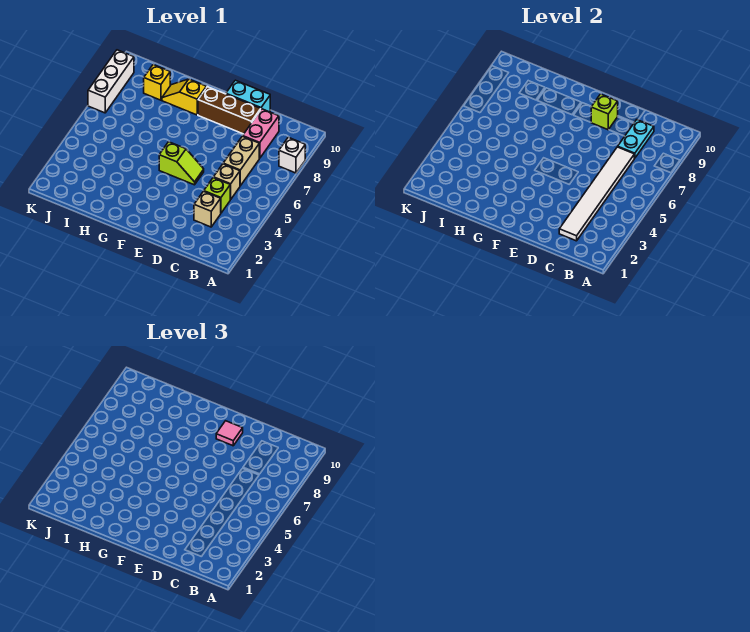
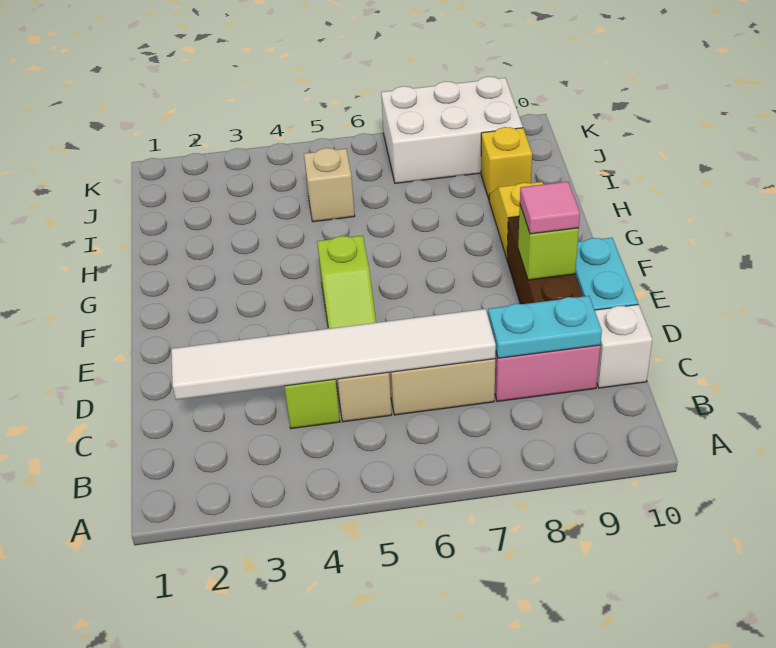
white 1x1 brick [279,137,305,173] -> white 1x1 brick moved to [595,304,652,388]
tan 1x1 brick [194,191,221,227] -> tan 1x1 brick moved to [304,148,355,222]
white 1x3 brick [88,50,134,113] -> white 2x3 brick [381,77,523,183]

